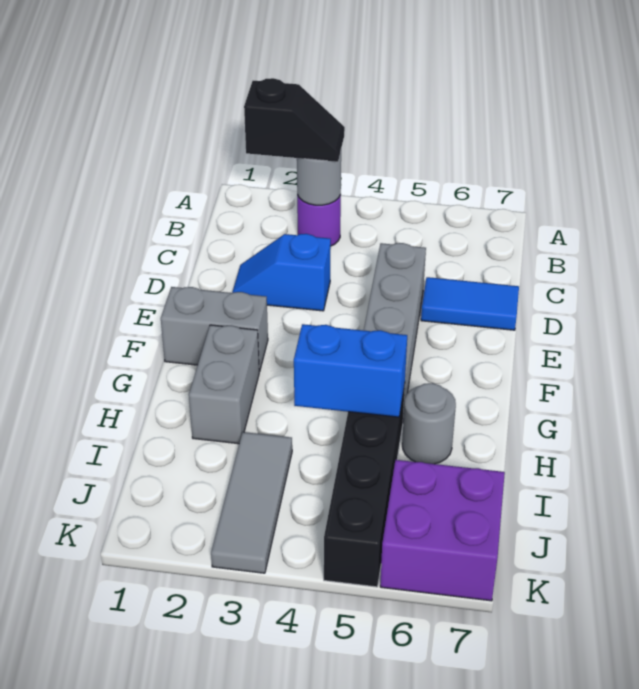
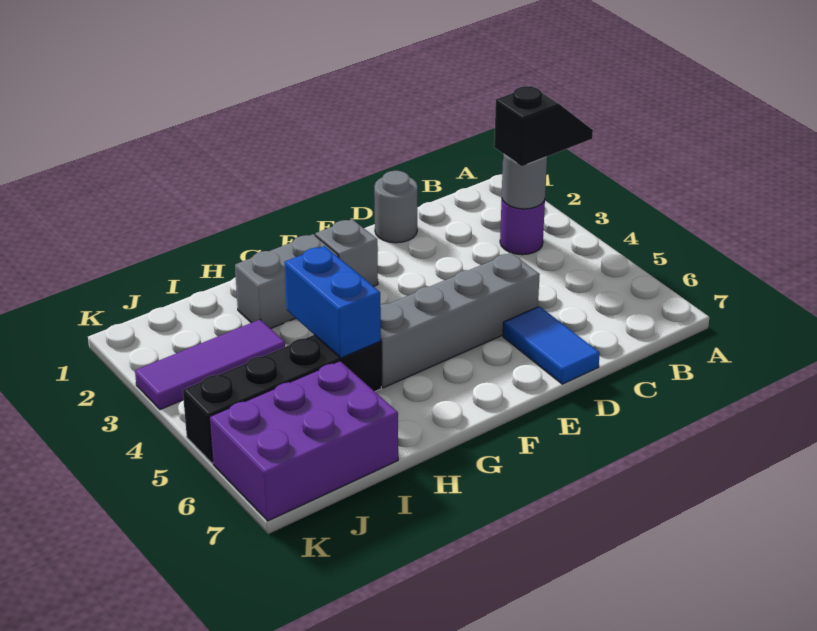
black 1x2 slope [244,78,345,162] -> black 1x2 slope turned to [494,86,593,166]
blue 1x2 slope [232,234,331,311] -> none
grey 1x2 brick [161,287,268,371] -> grey 1x1 brick [315,219,378,287]
grey 1x1 round brick [402,383,456,464] -> grey 1x1 round brick moved to [374,171,418,243]
grey 1x3 tile [211,432,292,573] -> purple 1x3 tile [135,320,285,410]
purple 2x2 brick [380,460,505,601] -> purple 2x3 brick [210,361,398,521]

